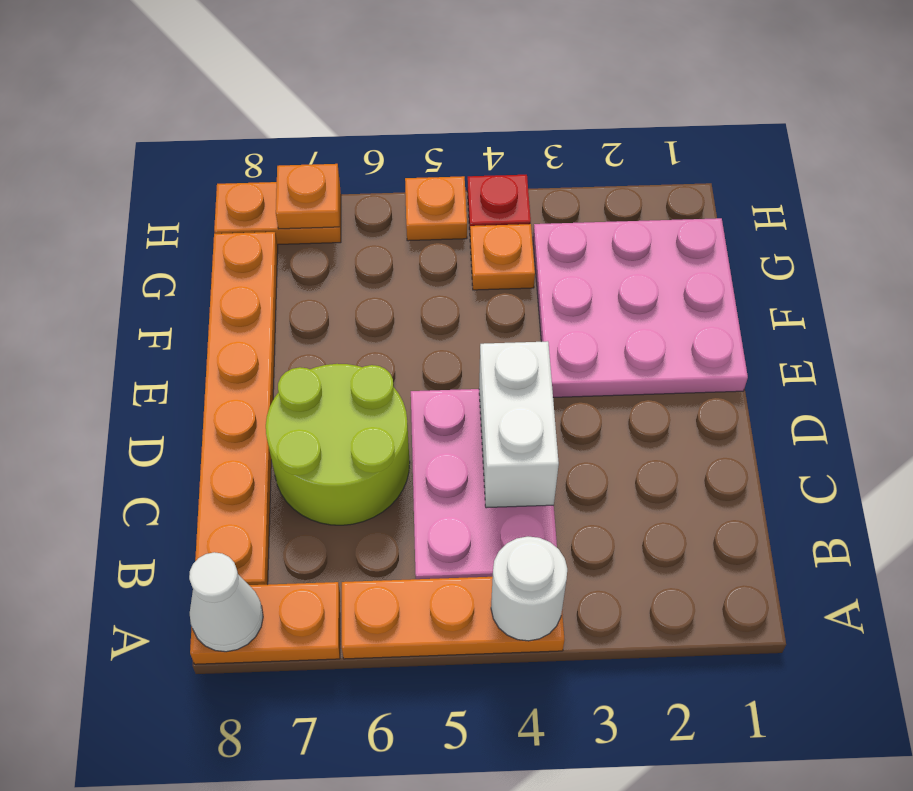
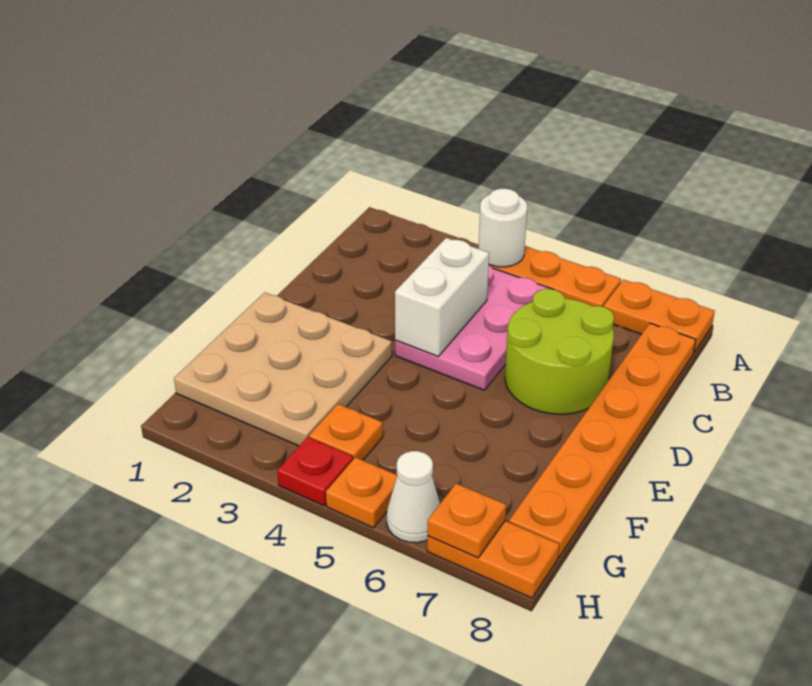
white 1x1 cone [189,552,263,652] -> white 1x1 cone moved to [387,451,440,543]
pink 3x3 plate [533,218,748,397] -> tan 3x3 plate [174,292,392,446]

